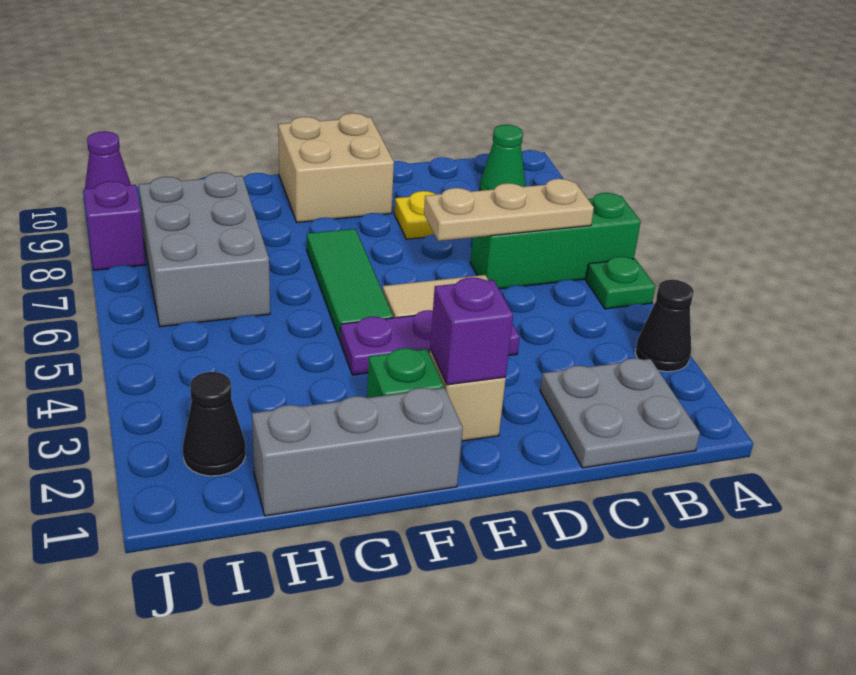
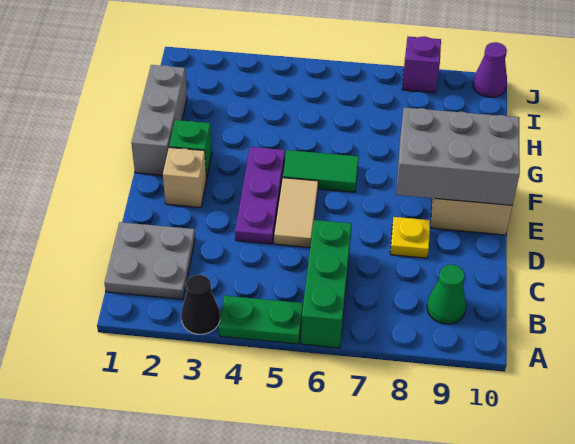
green 1x1 plate [586,256,655,309] -> green 1x2 plate [219,296,303,344]
tan 1x3 plate [424,179,594,241] -> none
purple 1x1 brick [430,278,513,385] -> none
green 1x3 tile [307,229,393,340] -> green 1x2 tile [283,150,359,192]
grey 2x3 brick [139,172,270,327] -> grey 2x3 brick moved to [396,108,520,205]
black 1x1 cone [183,372,245,476] -> none

